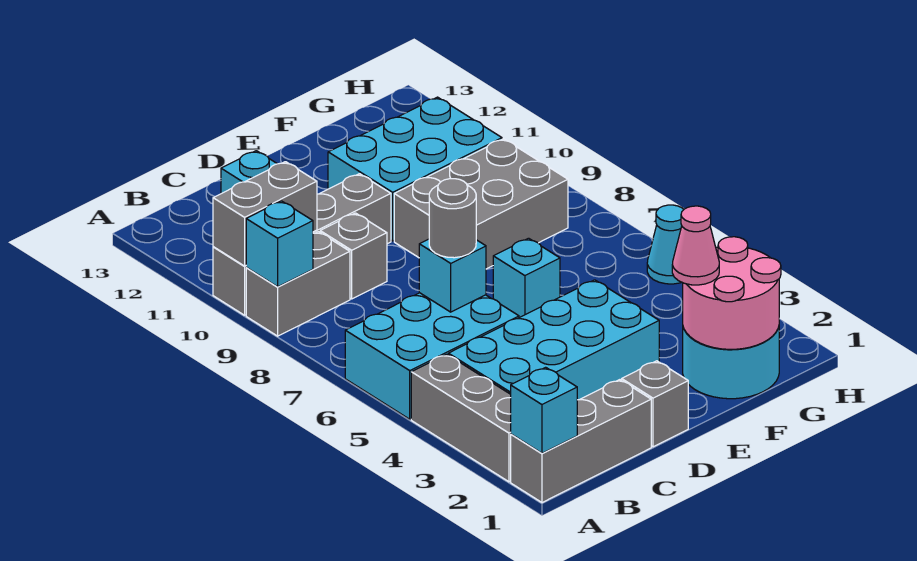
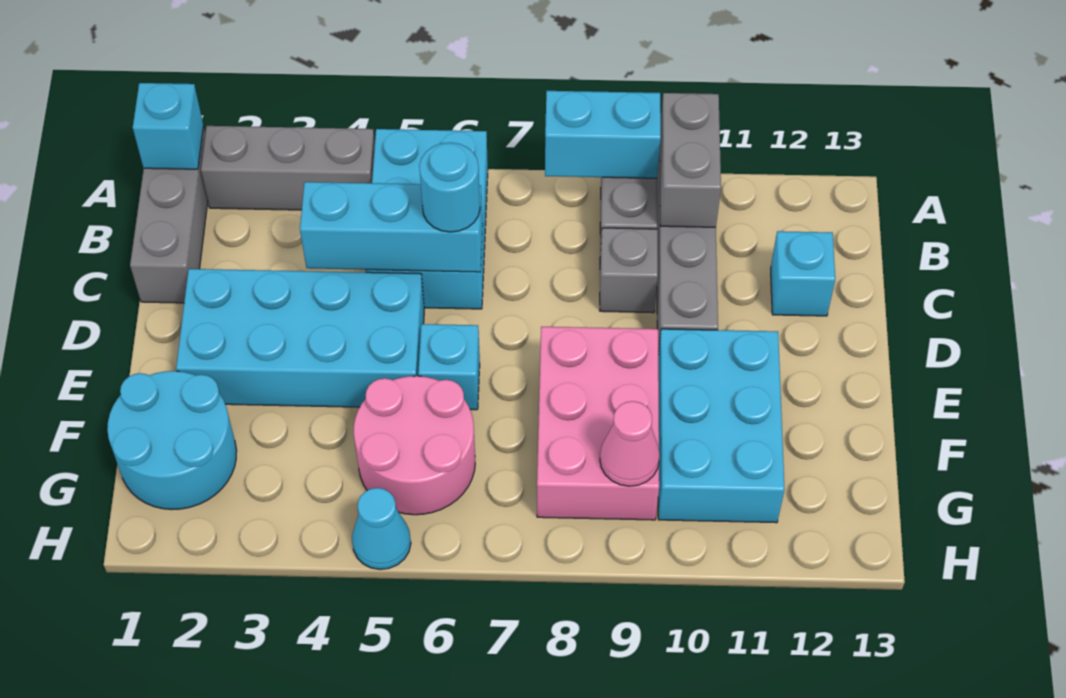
cyan 1x1 brick [246,201,313,287] -> cyan 1x2 brick [545,91,661,178]
cyan 2x4 brick [448,280,659,400] -> cyan 2x4 brick turned to [176,269,424,407]
cyan 1x1 brick [419,239,486,312] -> cyan 1x3 brick [300,182,483,272]
grey 1x1 round brick [429,179,476,258] -> cyan 1x1 round brick [419,142,480,232]
grey 1x1 brick [622,361,688,447] -> none
grey 2x3 brick [394,139,568,269] -> pink 2x3 brick [537,327,659,520]
pink 2x2 round brick [683,237,781,349] -> pink 2x2 round brick moved to [354,376,475,515]
pink 1x1 cone [672,206,719,285] -> pink 1x1 cone moved to [600,401,660,486]

